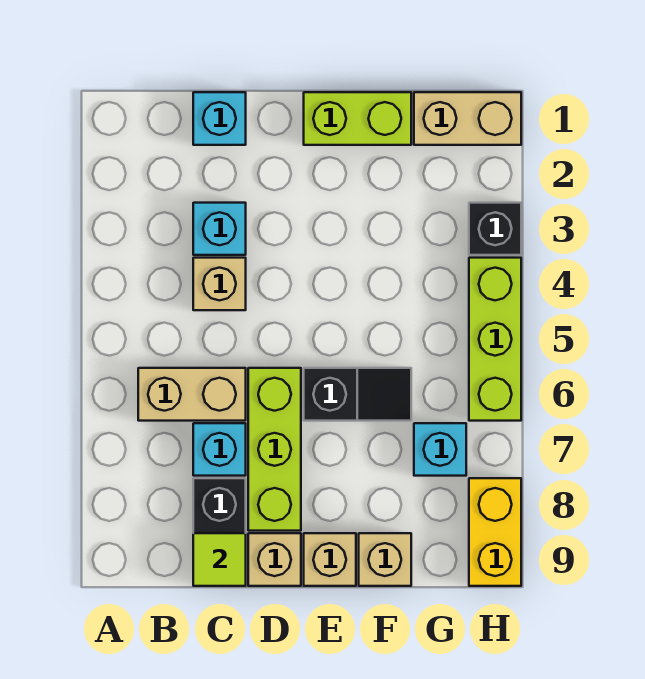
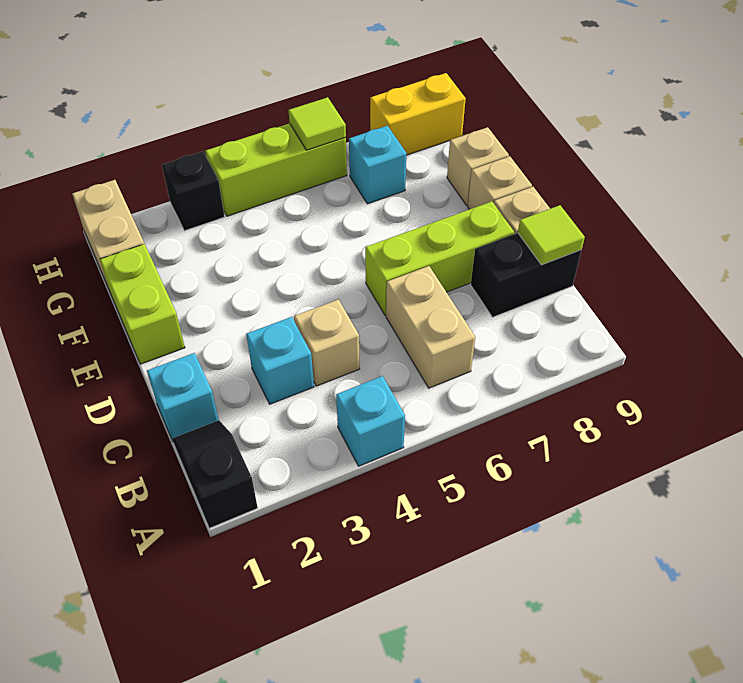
cyan 1x1 brick [193,423,246,476] -> cyan 1x1 brick moved to [336,376,405,466]
black 1x2 slope [304,368,411,421] -> black 1x2 slope moved to [172,420,258,528]
none -> lime 1x1 tile [288,97,346,150]

